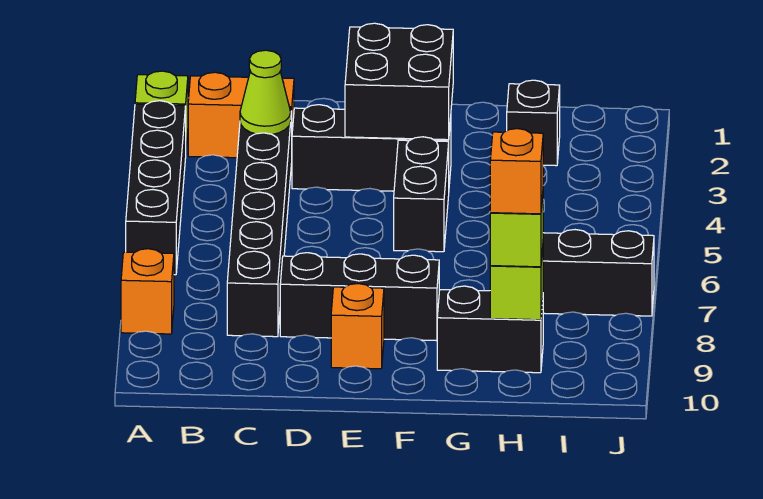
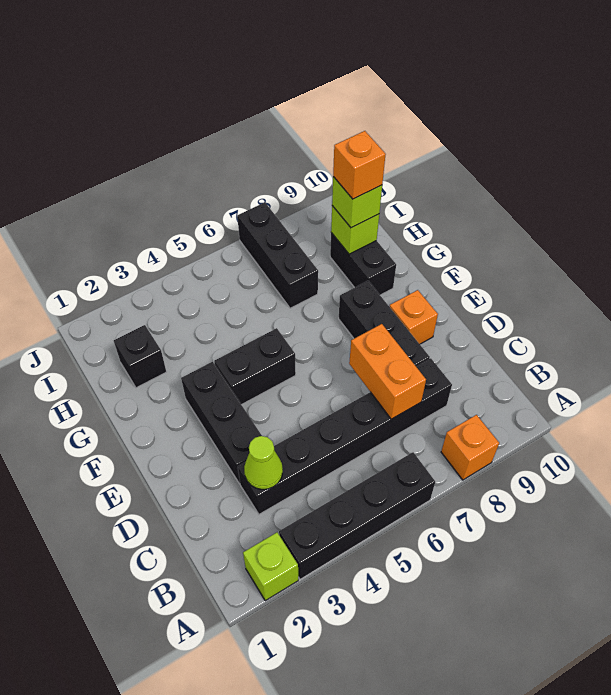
orange 1x2 brick [188,72,294,158] -> orange 1x2 brick moved to [349,324,426,419]
black 2x2 brick [345,23,453,140] -> none

